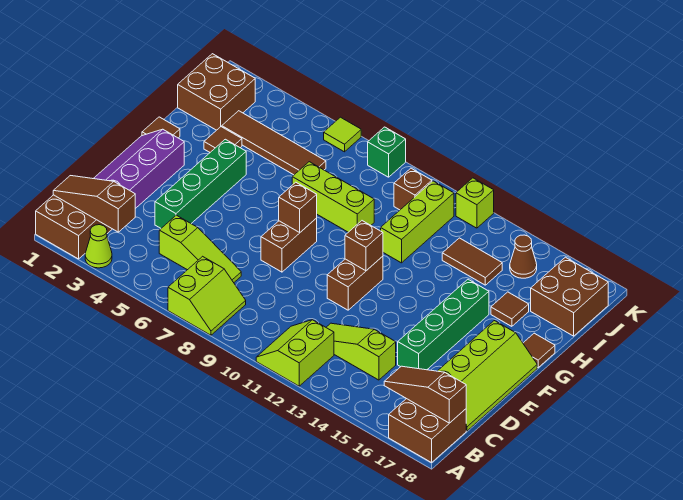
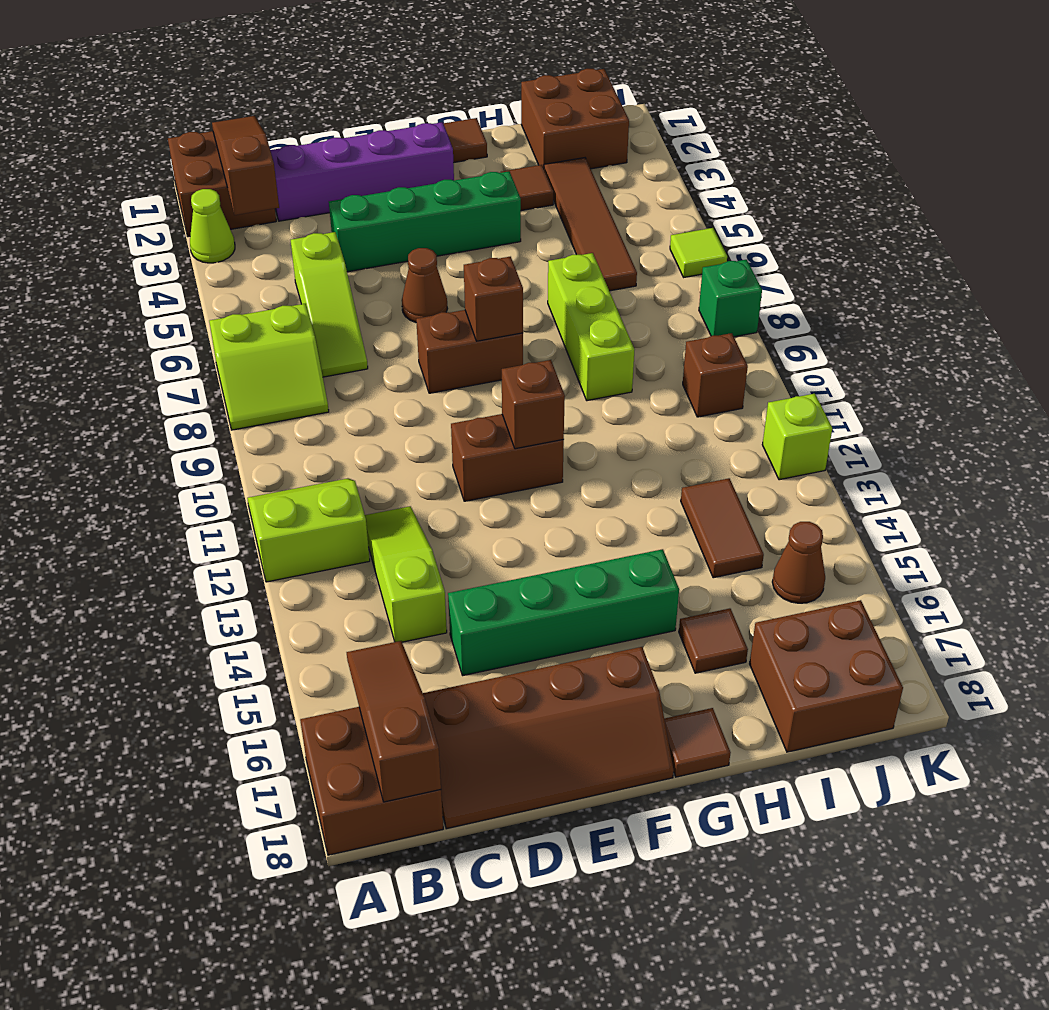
lime 2x4 slope [438,321,537,431] -> brown 2x4 slope [423,647,674,829]
none -> brown 1x1 cone [402,248,448,322]
lime 1x3 brick [381,181,454,263] -> none

